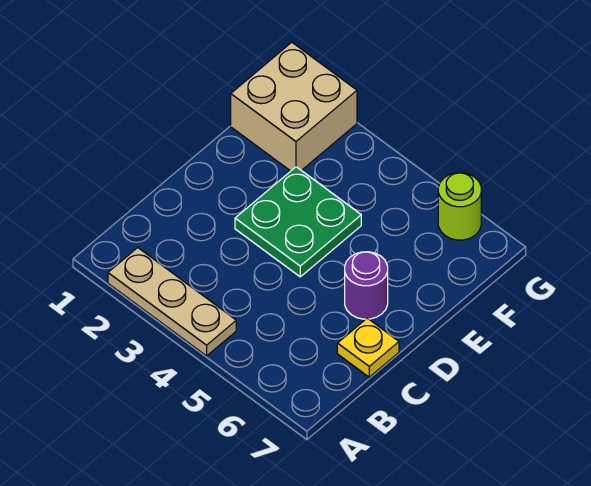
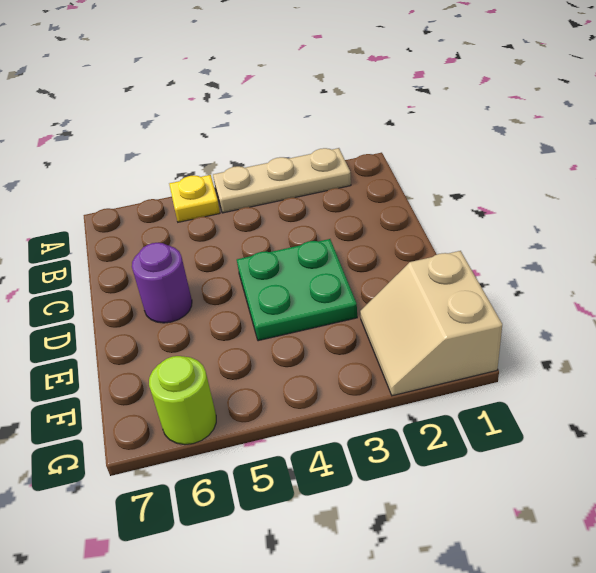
yellow 1x1 plate [337,318,399,377] -> yellow 1x1 plate moved to [169,175,220,222]
tan 2x2 brick [231,42,357,171] -> tan 2x2 slope [360,251,502,396]

